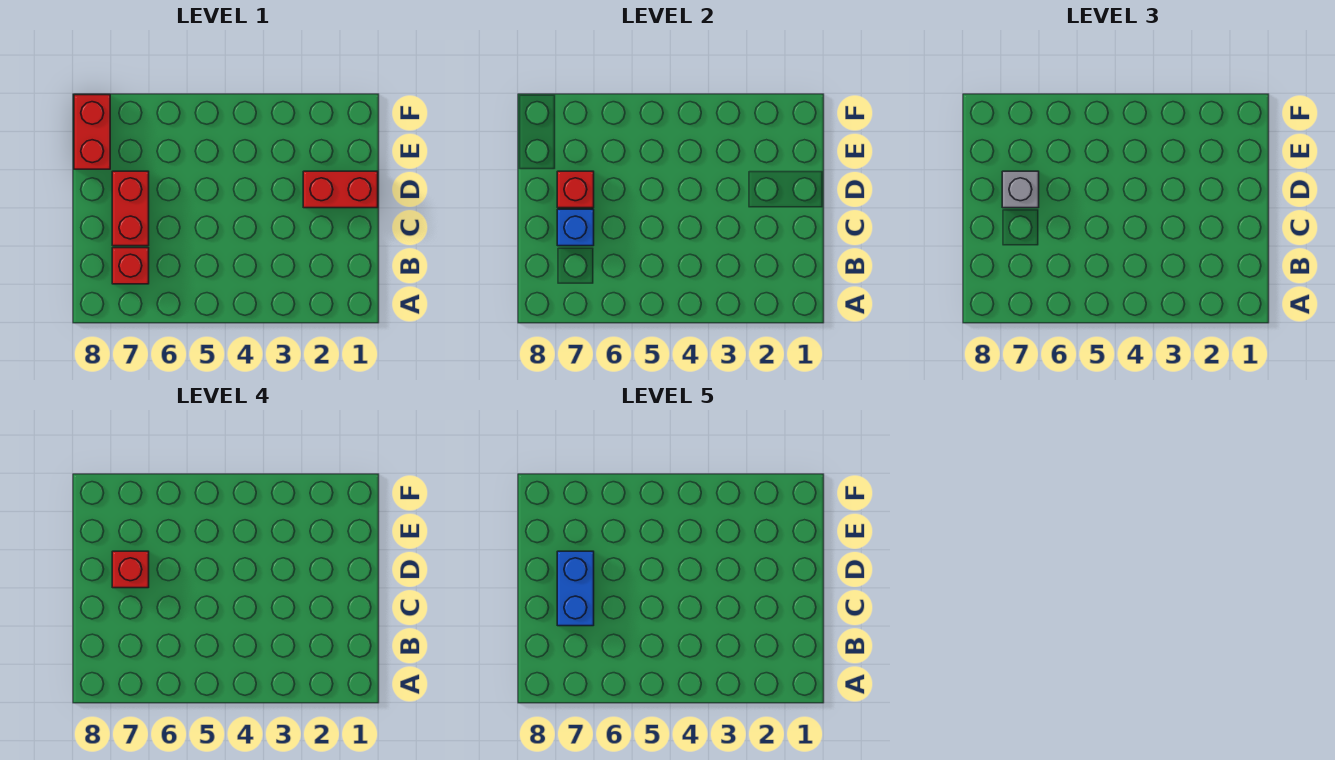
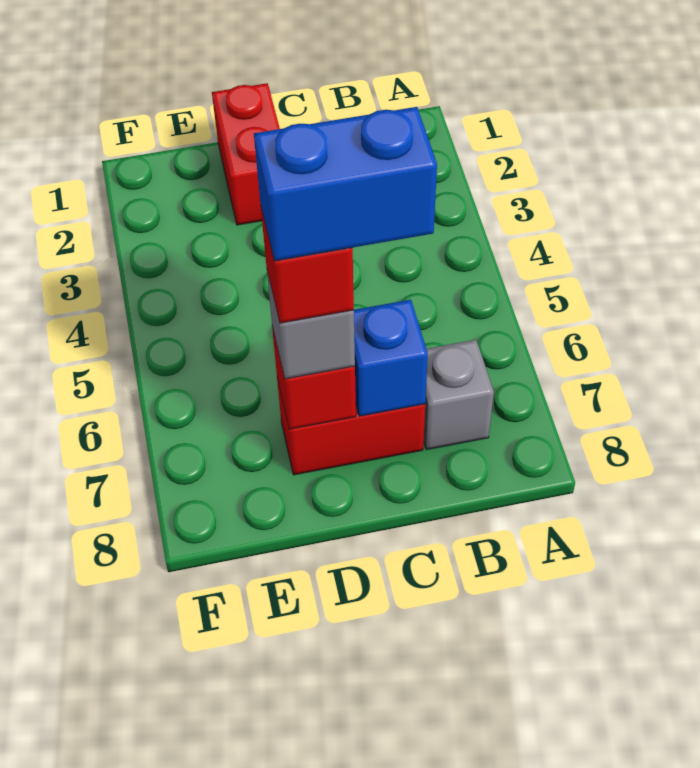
red 1x1 brick [112,248,149,284] -> grey 1x1 brick [424,340,494,450]
red 1x2 brick [74,95,110,169] -> none

